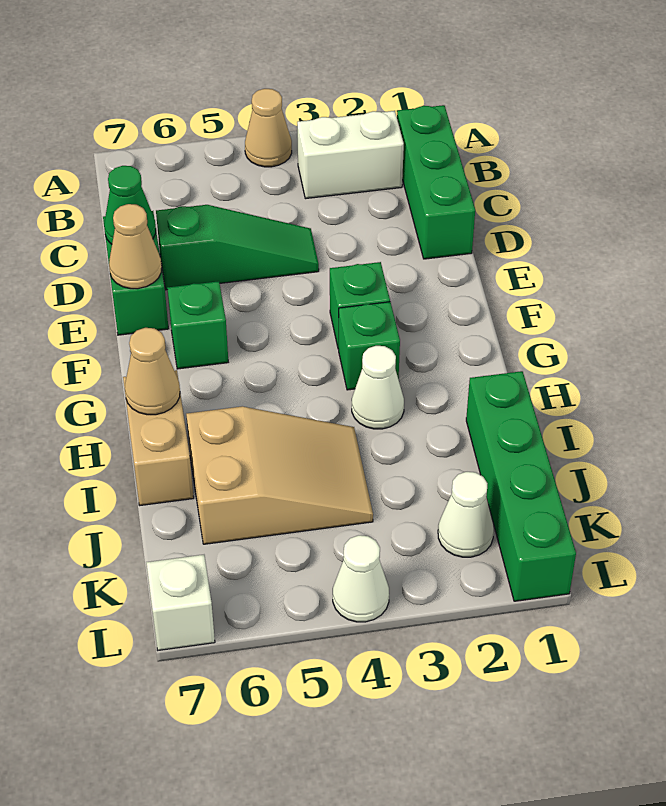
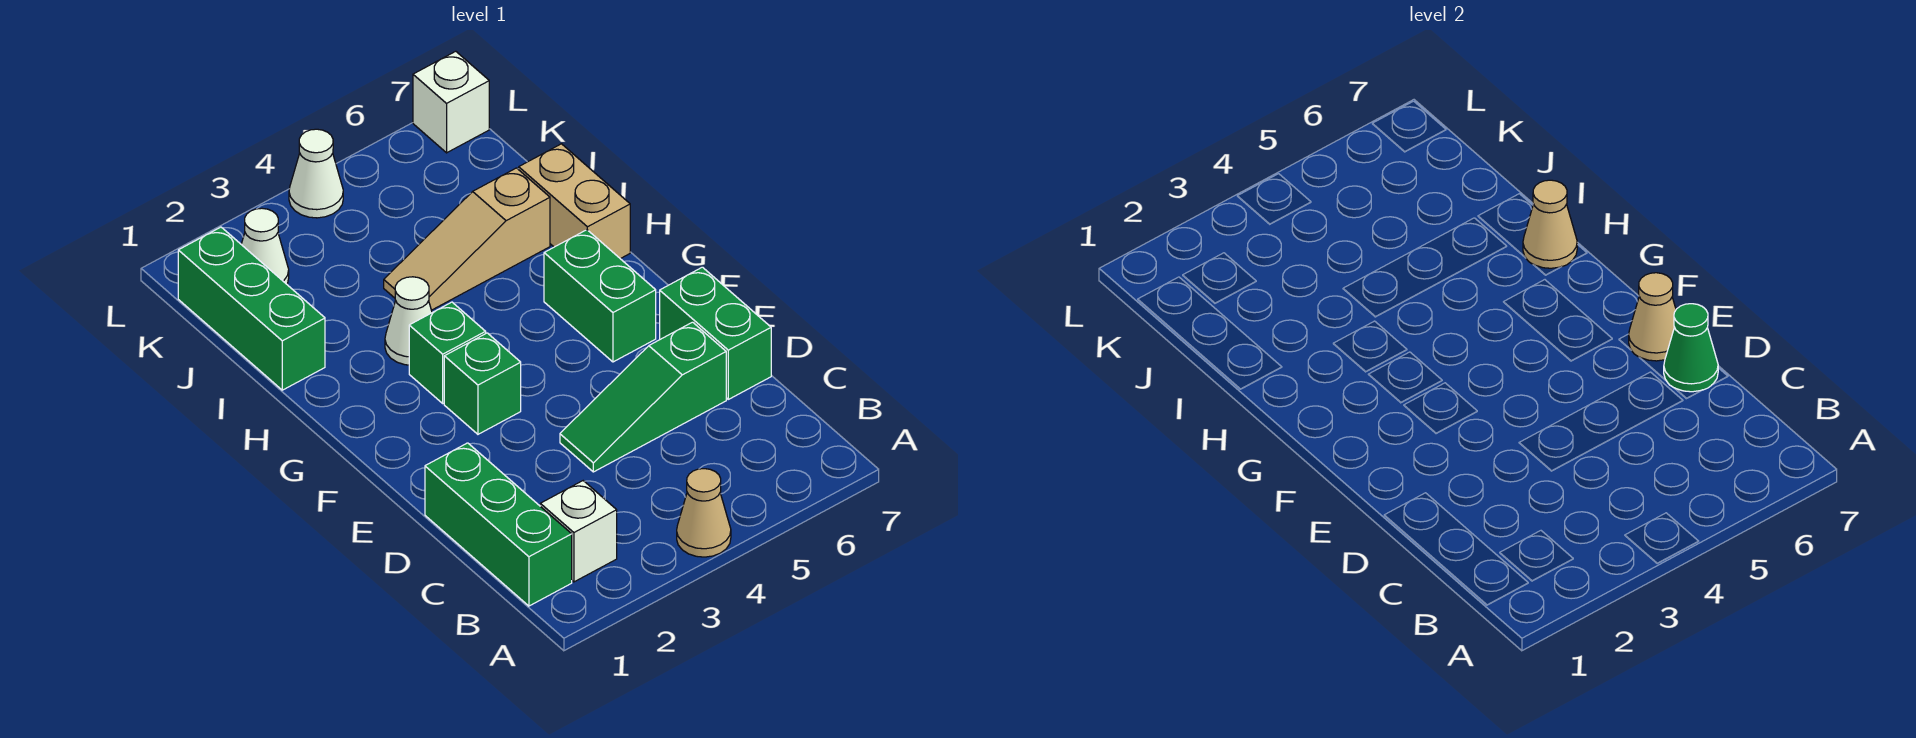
white 1x2 brick [297,111,404,199] -> white 1x1 brick [540,481,617,582]
green 1x1 brick [167,281,228,369] -> green 1x2 brick [544,230,656,362]
green 1x4 brick [466,371,576,601] -> green 1x3 brick [178,227,325,390]
tan 2x3 slope [186,407,373,544] -> tan 1x3 slope [384,168,550,310]

